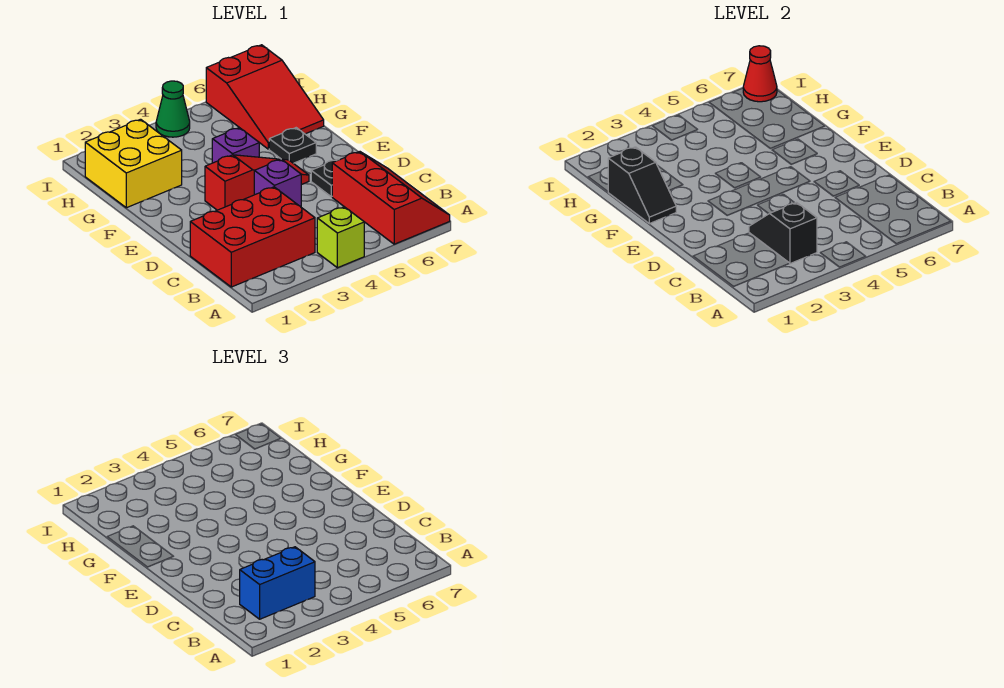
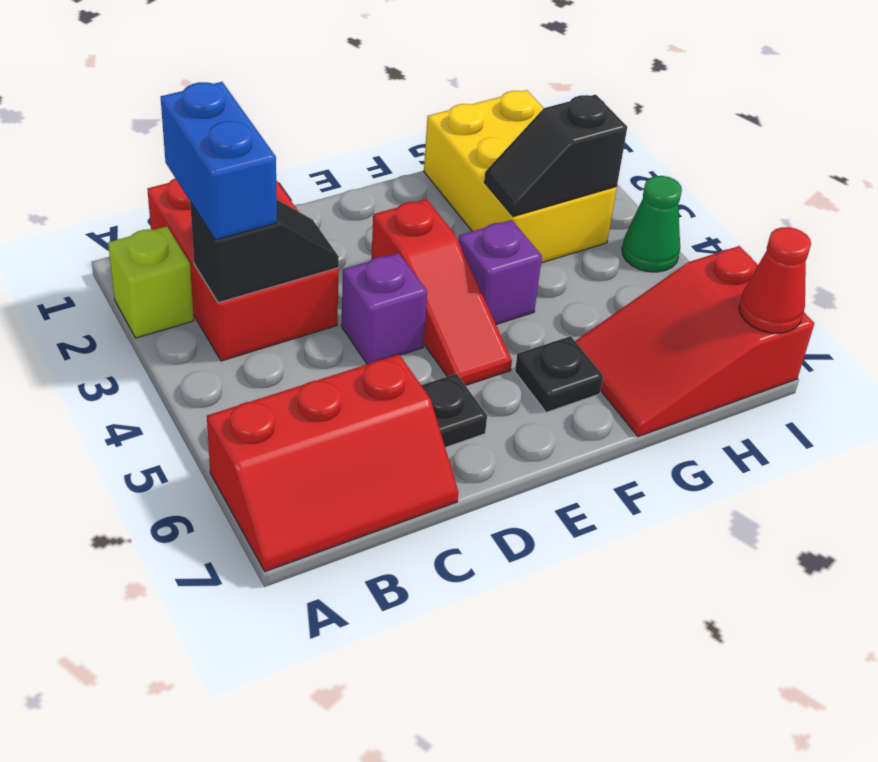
lime 1x1 brick [317,207,364,268] -> lime 1x1 brick moved to [108,226,194,338]
black 1x2 slope [608,147,676,224] -> black 1x2 slope moved to [484,94,627,217]
yellow 2x2 brick [85,119,182,208] -> yellow 2x3 brick [424,90,617,263]

